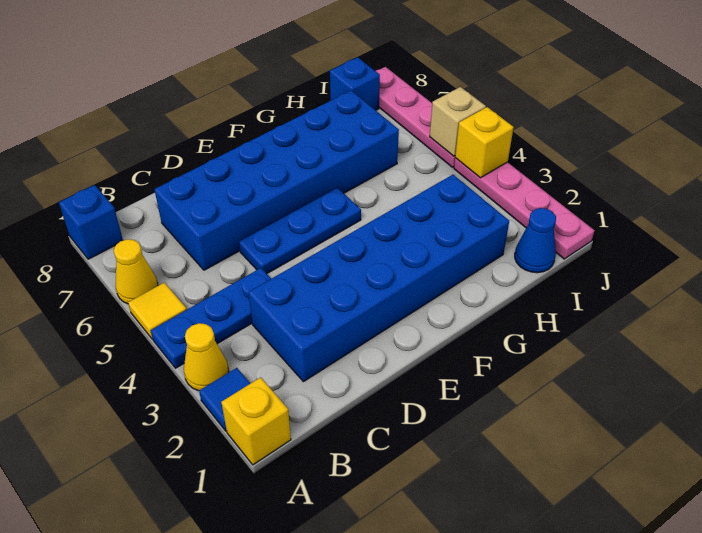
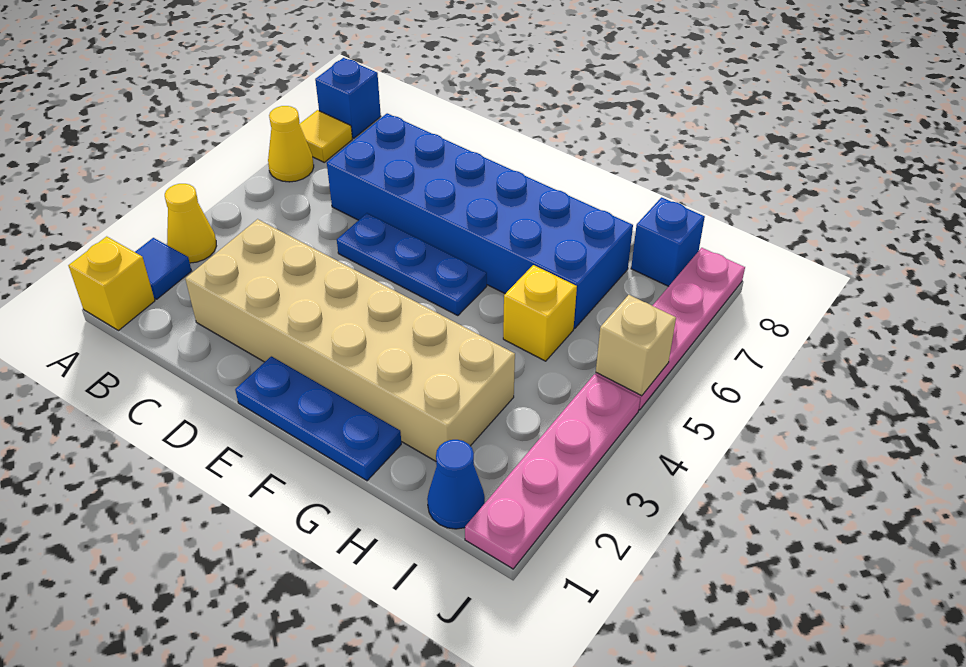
blue 1x3 plate [151,268,271,368] -> blue 1x3 plate moved to [235,356,401,481]
yellow 1x1 tile [128,282,187,339] -> yellow 1x1 tile moved to [299,110,352,162]
blue 2x6 brick [248,174,509,382] -> tan 2x6 brick [185,219,515,461]
yellow 1x1 brick [455,107,514,178] -> yellow 1x1 brick moved to [503,265,577,361]

